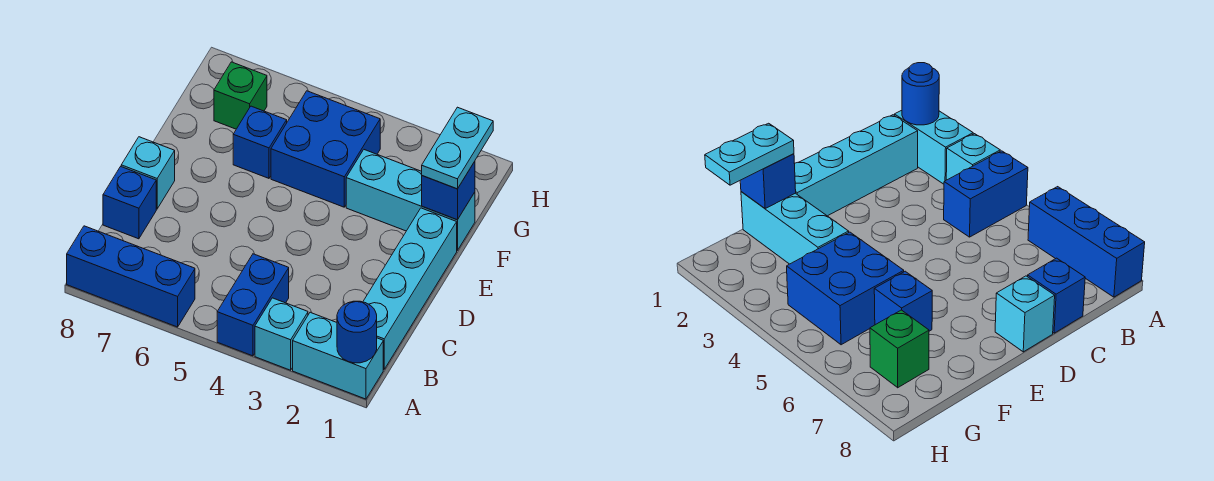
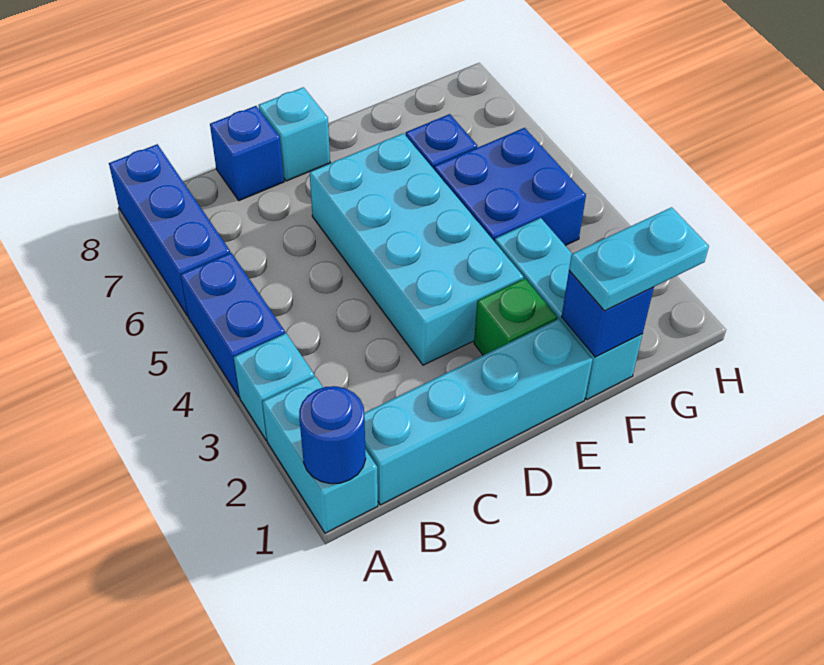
blue 1x2 brick [217,254,289,356] -> blue 1x2 brick turned to [180,253,285,397]
none -> cyan 2x4 brick [310,133,523,365]
green 1x1 brick [214,62,267,129] -> green 1x1 brick moved to [474,279,557,355]

